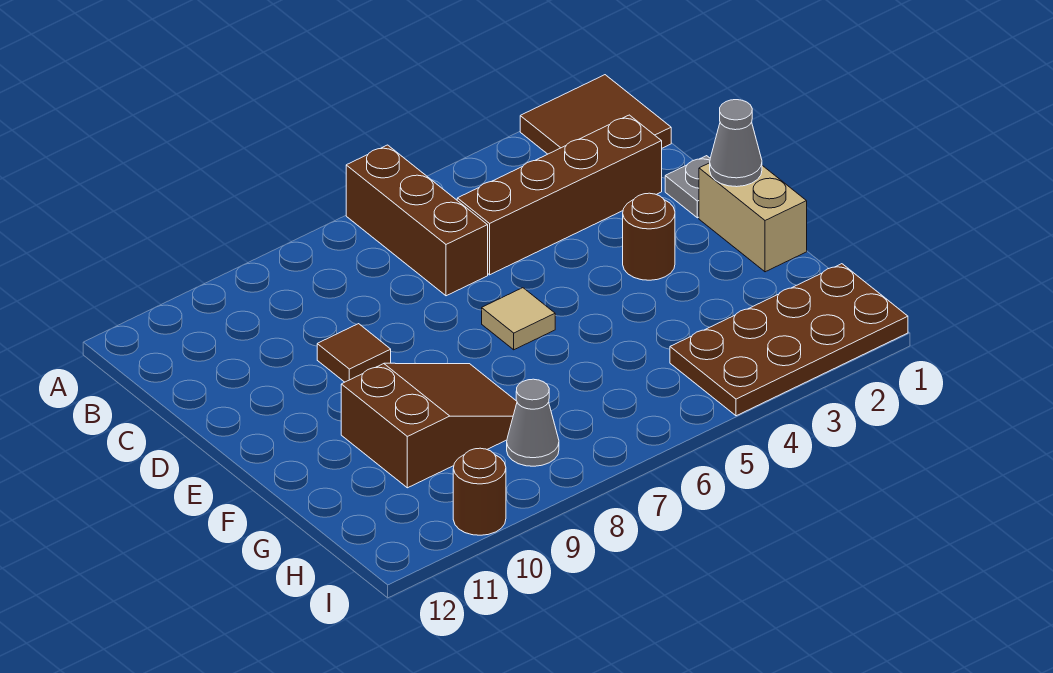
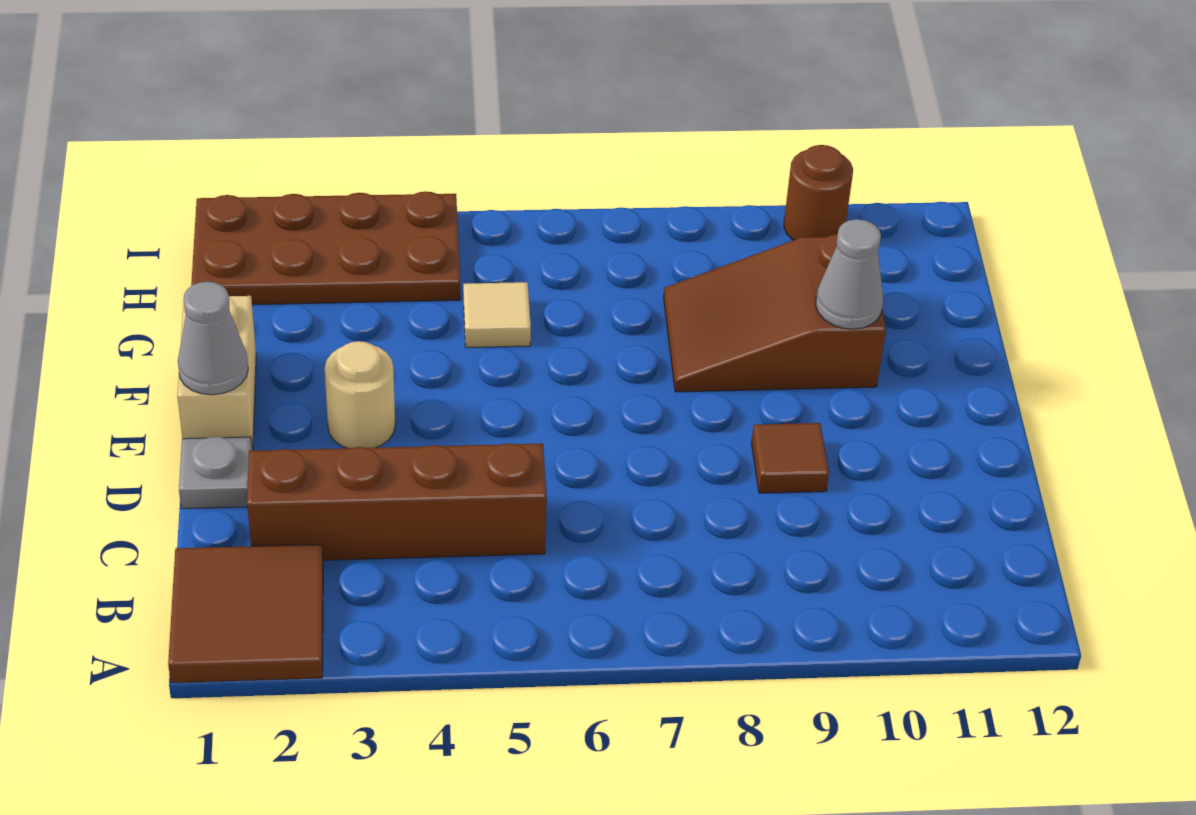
brown 1x3 brick [346,145,488,296] -> none
brown 1x1 round brick [623,193,675,280] -> tan 1x1 round brick [325,341,395,448]
tan 1x1 tile [482,288,555,350] -> tan 1x1 tile moved to [463,282,531,348]
grey 1x1 cone [507,379,559,466] -> grey 1x1 cone moved to [816,219,883,329]

